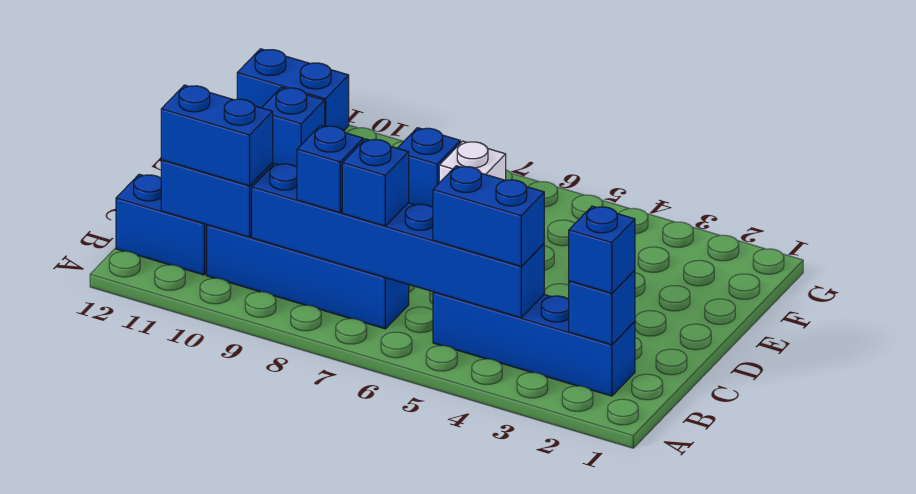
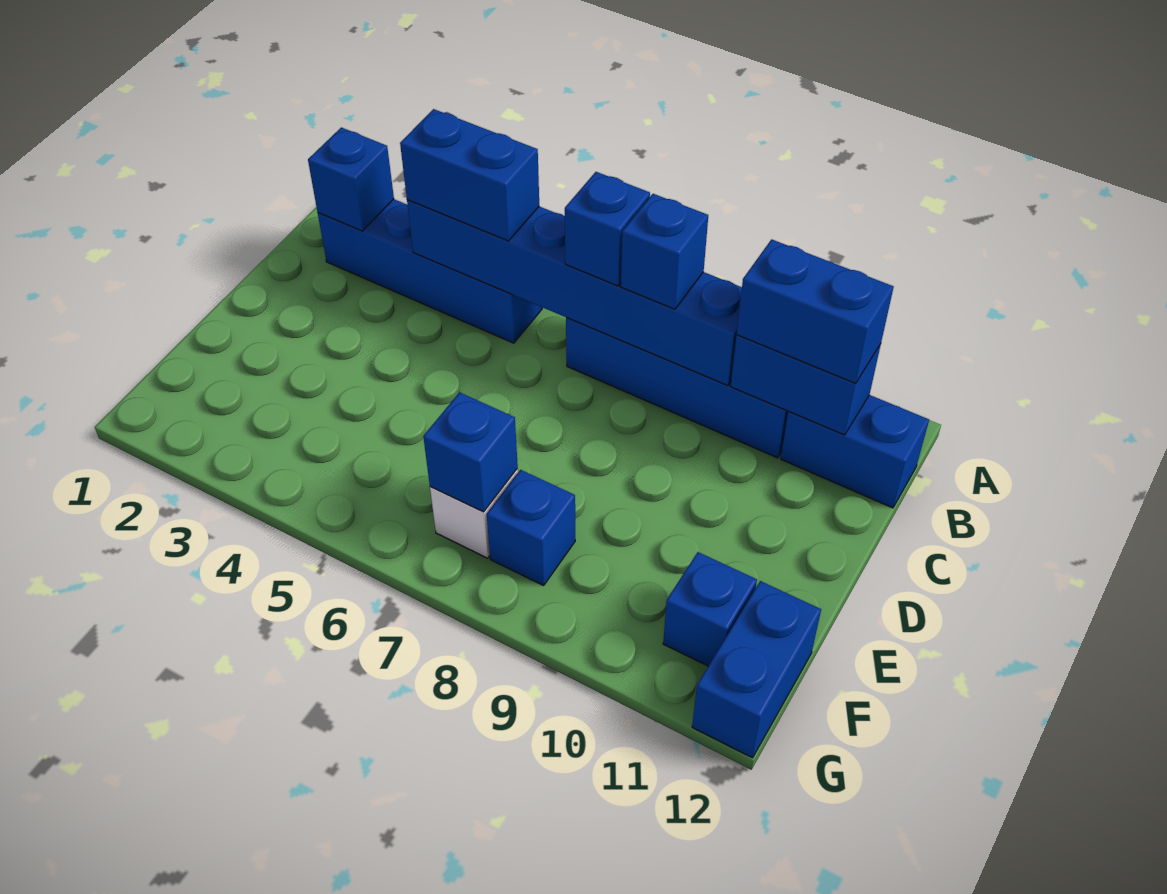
blue 1x1 brick [569,206,635,293] -> blue 1x1 brick moved to [423,392,518,512]
blue 1x2 brick [237,49,349,131] -> blue 1x2 brick turned to [692,581,821,758]

